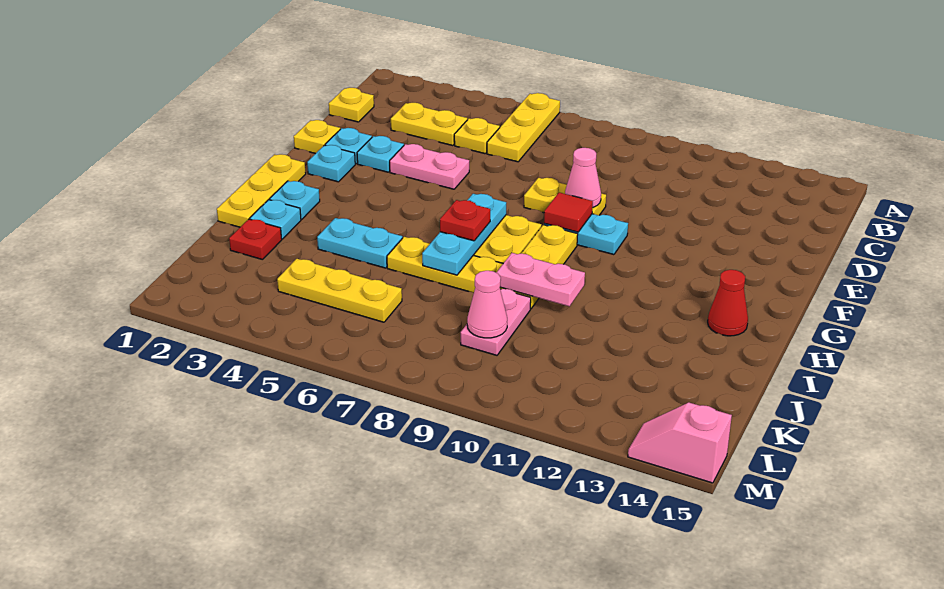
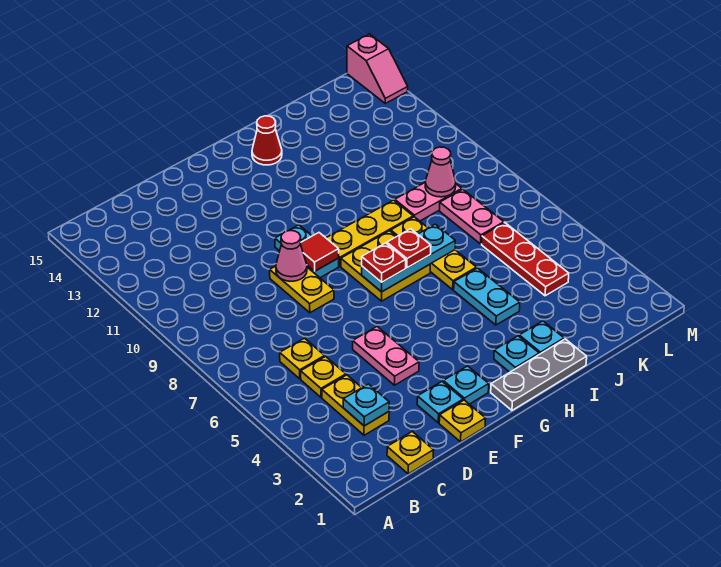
yellow 1x3 plate [487,93,560,162] -> yellow 1x1 plate [280,338,325,379]
cyan 1x1 plate [357,136,404,172] -> cyan 1x1 plate moved to [343,384,389,426]
yellow 1x3 plate [217,154,306,227] -> grey 1x3 plate [491,339,587,410]
pink 1x2 plate [496,253,585,306] -> pink 1x2 plate moved to [440,189,504,244]
red 1x1 plate [229,219,282,260] -> red 1x1 plate moved to [362,243,406,282]
yellow 1x3 plate [277,259,402,322] -> red 1x3 plate [482,223,569,296]

